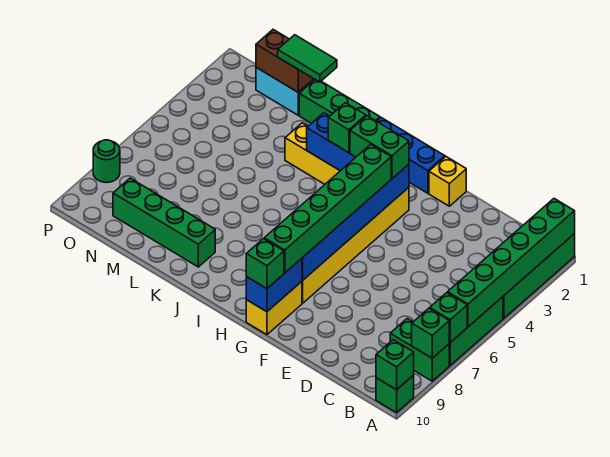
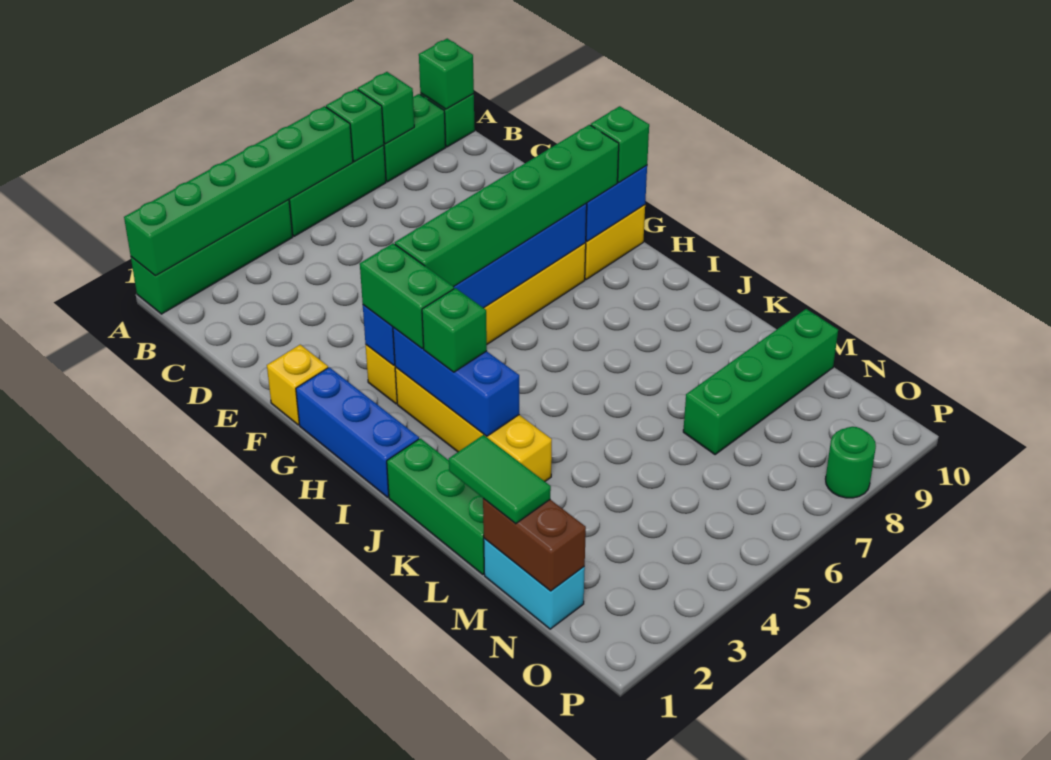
green 1x2 brick [390,318,449,381] -> green 1x2 brick turned to [384,94,446,182]
green 1x4 brick [113,178,215,267] -> green 1x4 brick turned to [683,309,838,455]

